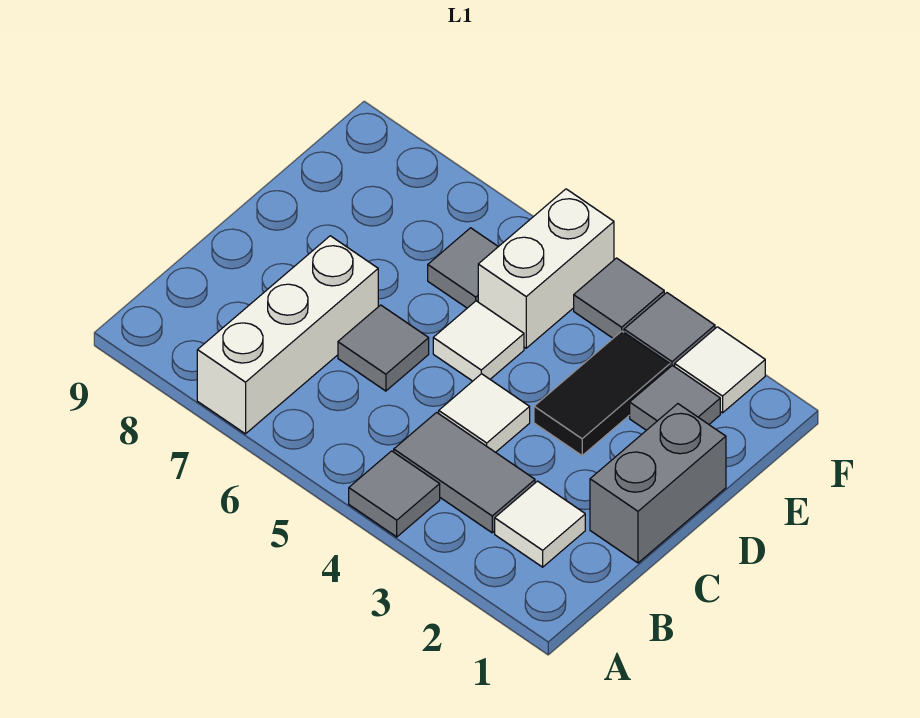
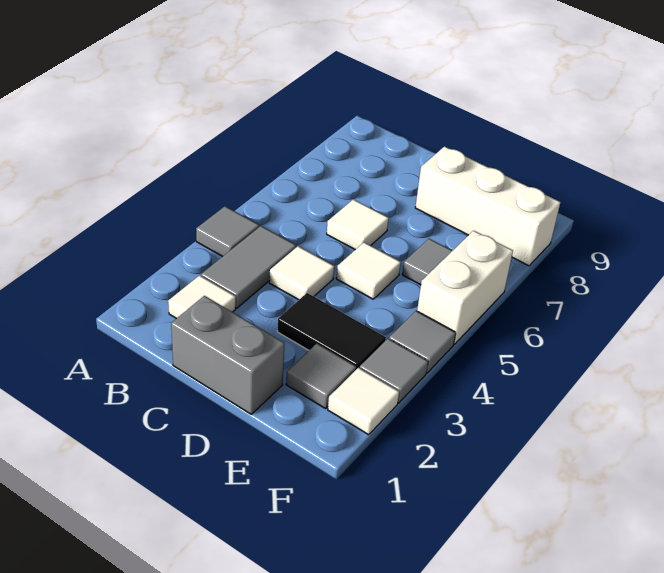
white 1x3 brick [197,236,378,434] -> white 1x3 brick moved to [415,146,561,266]
grey 1x1 tile [338,305,429,391] -> white 1x1 tile [327,199,389,250]
white 1x2 brick [478,189,614,348] -> white 1x2 brick turned to [417,231,513,344]

